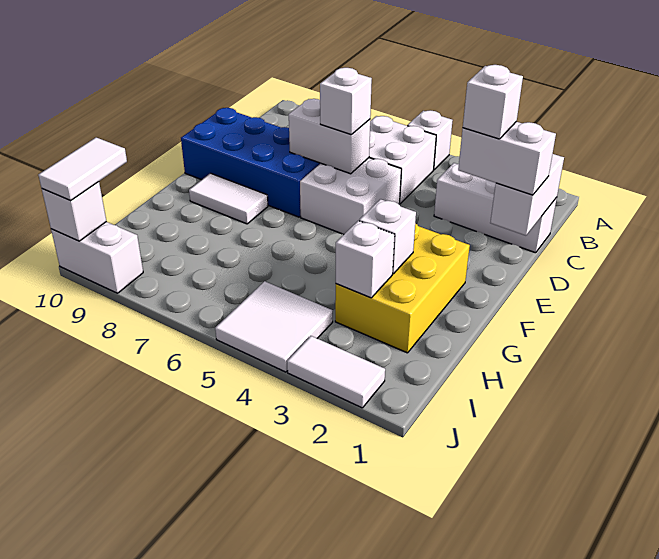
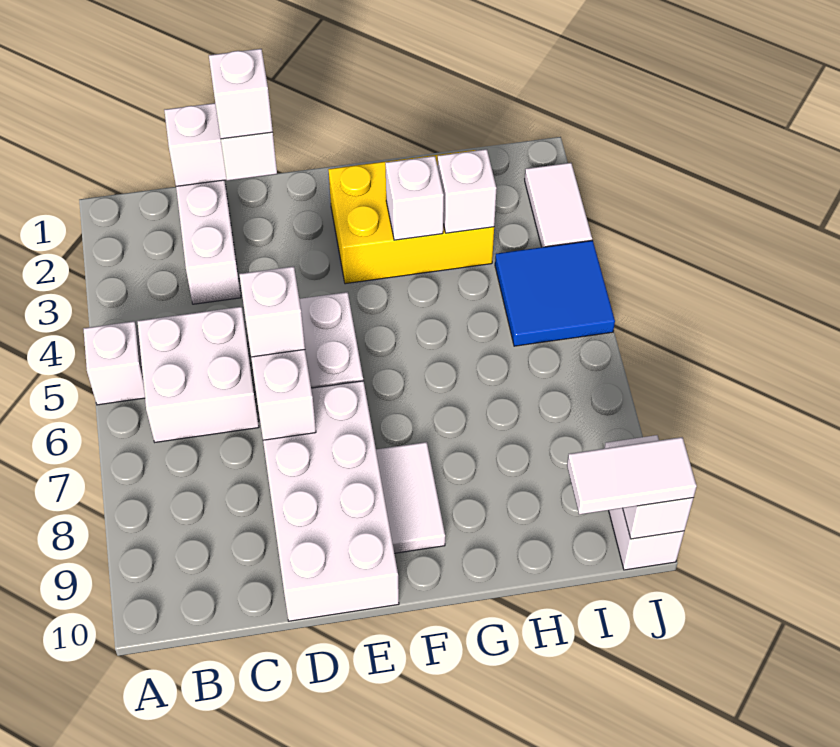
blue 2x4 brick [181,108,321,217] -> white 2x4 brick [263,381,399,621]
white 2x2 tile [215,281,333,372] -> blue 2x2 tile [495,240,615,346]

